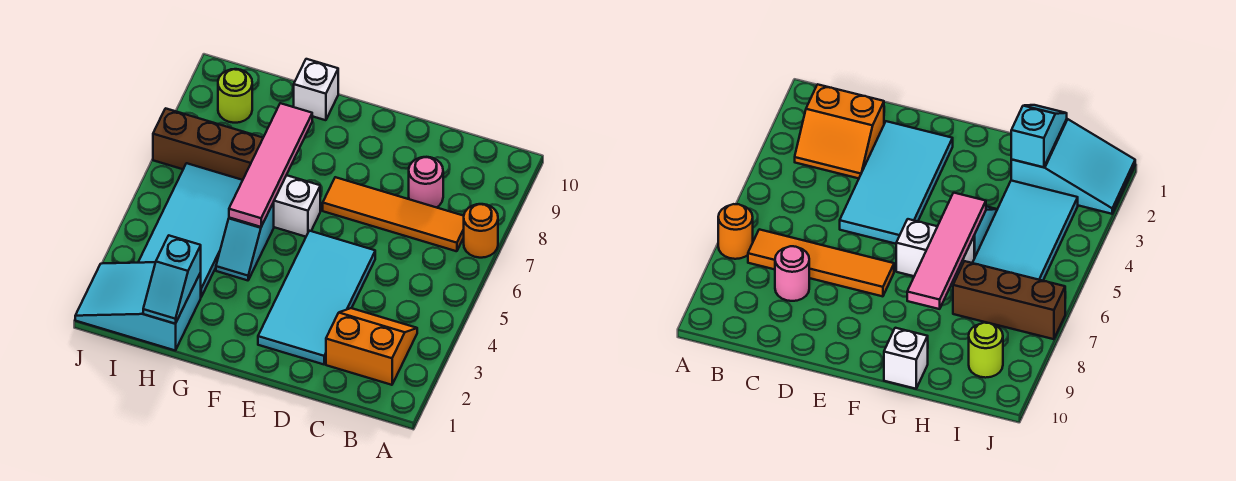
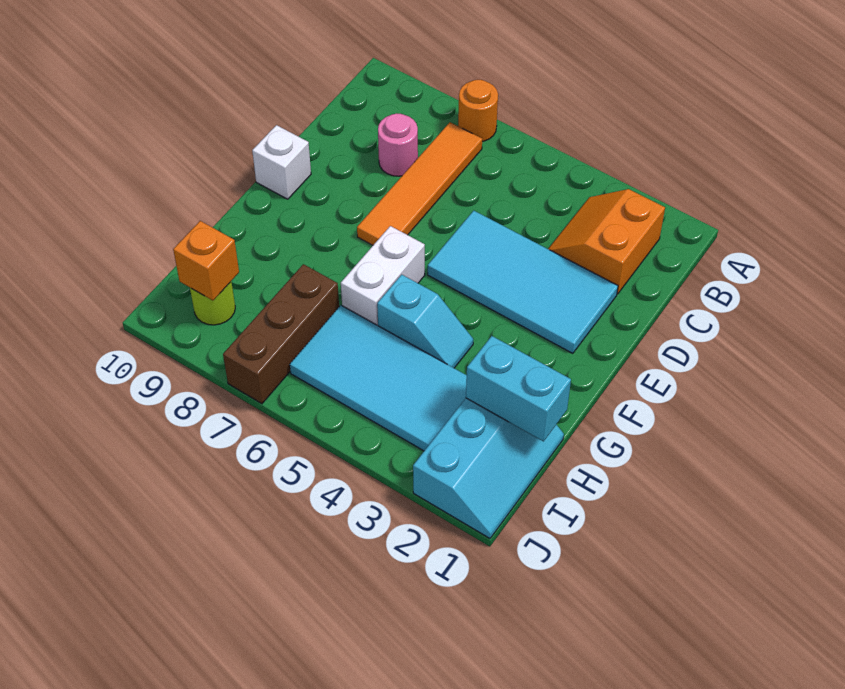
pink 1x4 tile [229,103,312,227] -> none
white 1x1 brick [294,59,338,120] -> white 1x1 brick moved to [252,125,311,199]
cyan 2x3 slope [75,262,201,350] -> cyan 2x3 slope turned to [413,398,564,538]
cyan 1x2 slope [143,236,201,324] -> cyan 1x2 brick [466,336,571,441]
none -> orange 1x1 brick [173,221,239,300]

